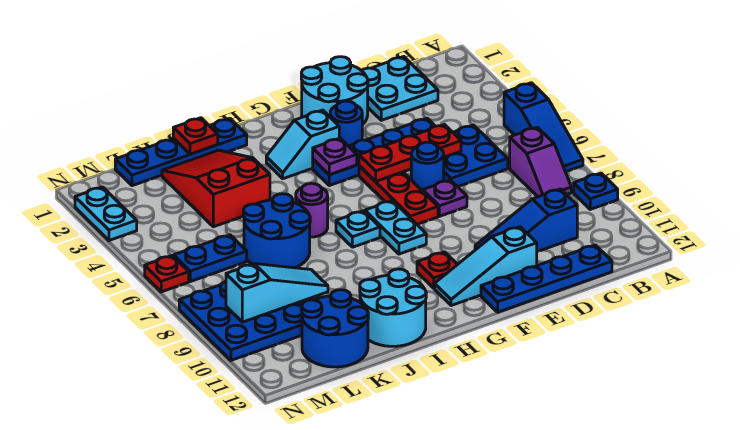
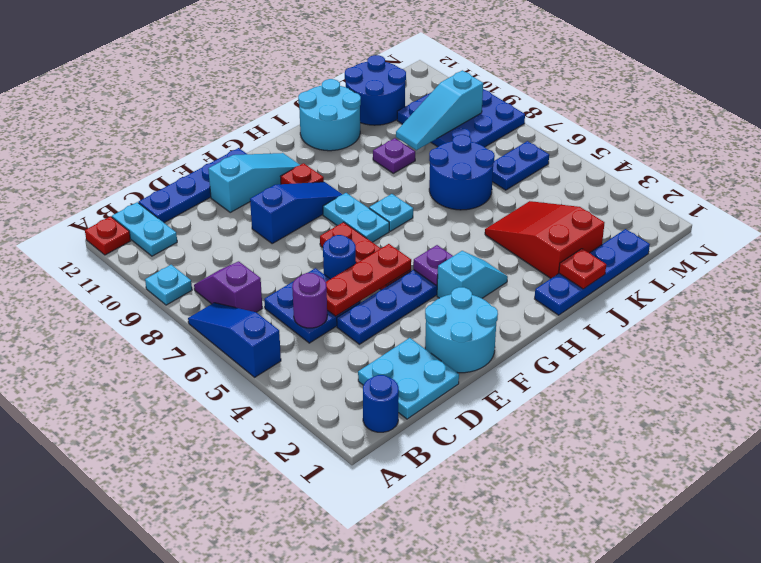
blue 1x1 plate [574,173,618,209] -> cyan 1x1 plate [145,265,192,305]
blue 1x3 slope [475,189,577,252] -> blue 1x3 slope moved to [250,182,342,243]
purple 1x1 plate [423,180,467,216] -> purple 1x1 plate moved to [373,138,415,173]
blue 1x1 round brick [330,101,362,146] -> blue 1x1 round brick moved to [363,375,399,432]
purple 1x1 round brick [296,183,328,237] -> purple 1x1 round brick moved to [292,273,327,328]
red 2x3 slope [162,150,270,227] -> red 2x3 slope turned to [485,201,604,278]
cyan 1x2 plate [75,187,137,241] -> cyan 1x2 plate moved to [112,202,177,256]
red 1x1 plate [145,256,189,292] -> red 1x1 plate moved to [85,217,131,255]

